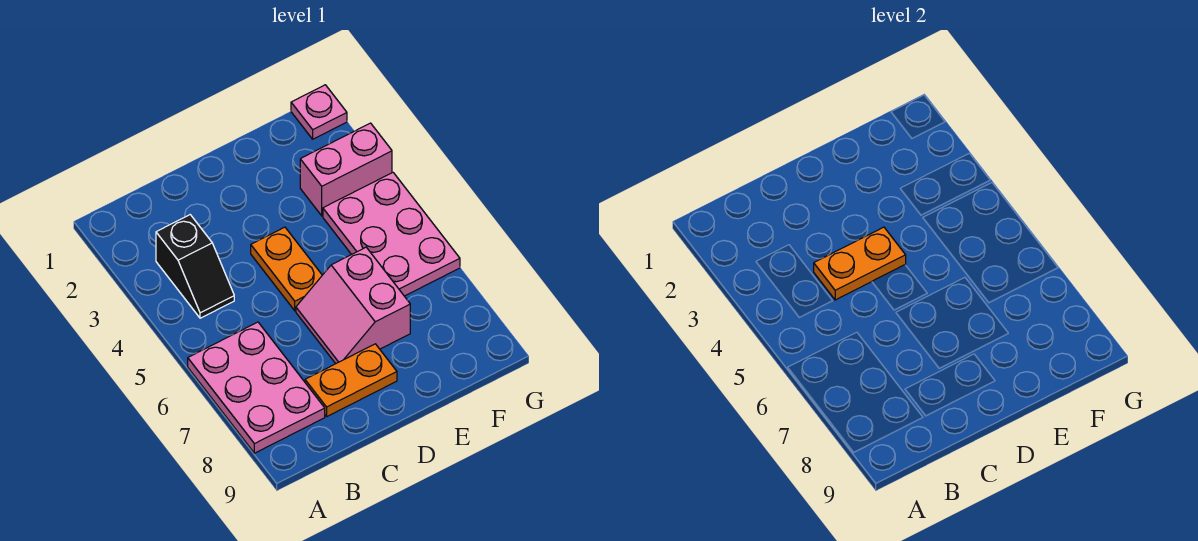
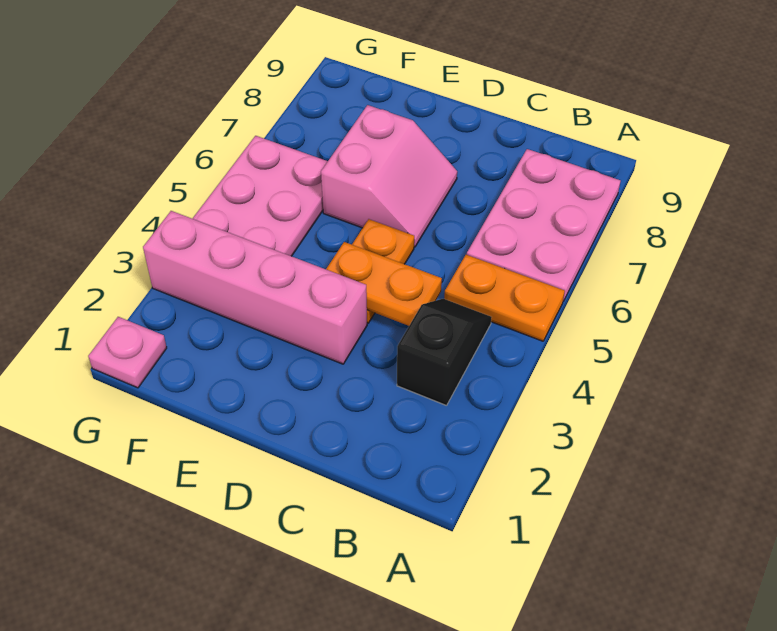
orange 1x2 plate [305,344,397,416] -> orange 1x2 plate moved to [444,255,565,341]
pink 1x2 brick [300,123,392,216] -> pink 1x4 brick [143,211,367,364]

